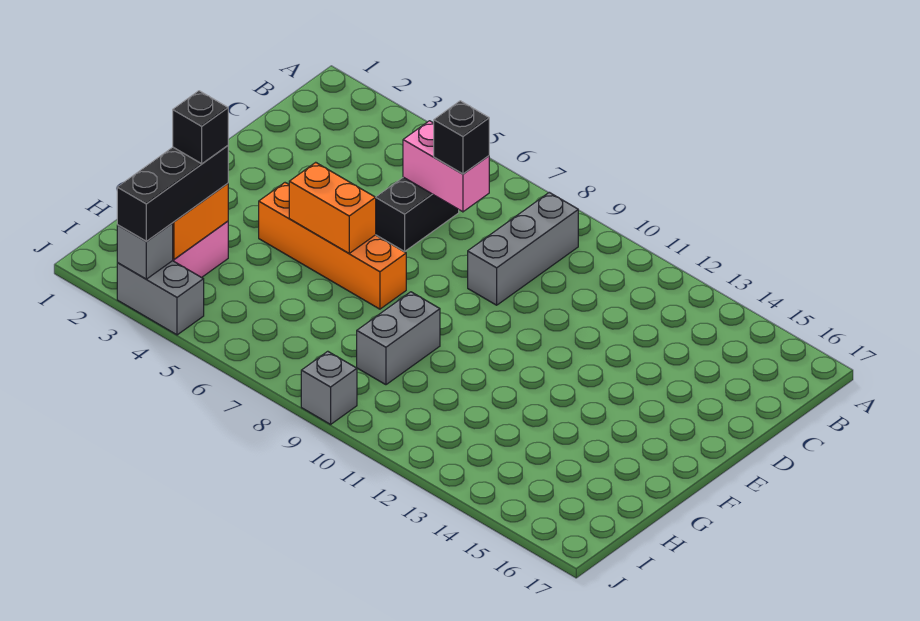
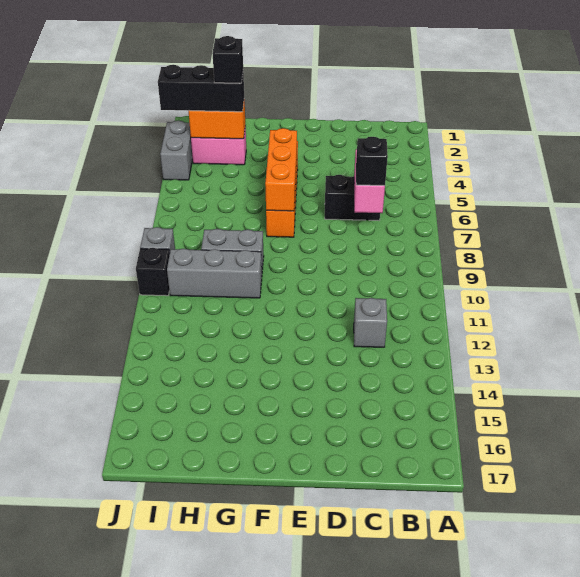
grey 1x3 brick [468,192,578,305] -> grey 1x3 brick moved to [167,249,262,298]
orange 1x2 brick [289,162,376,253] -> orange 1x3 brick [265,128,297,211]
grey 1x1 brick [117,223,173,279] -> grey 1x1 brick moved to [354,298,387,347]
none -> black 1x1 brick [136,248,170,296]

